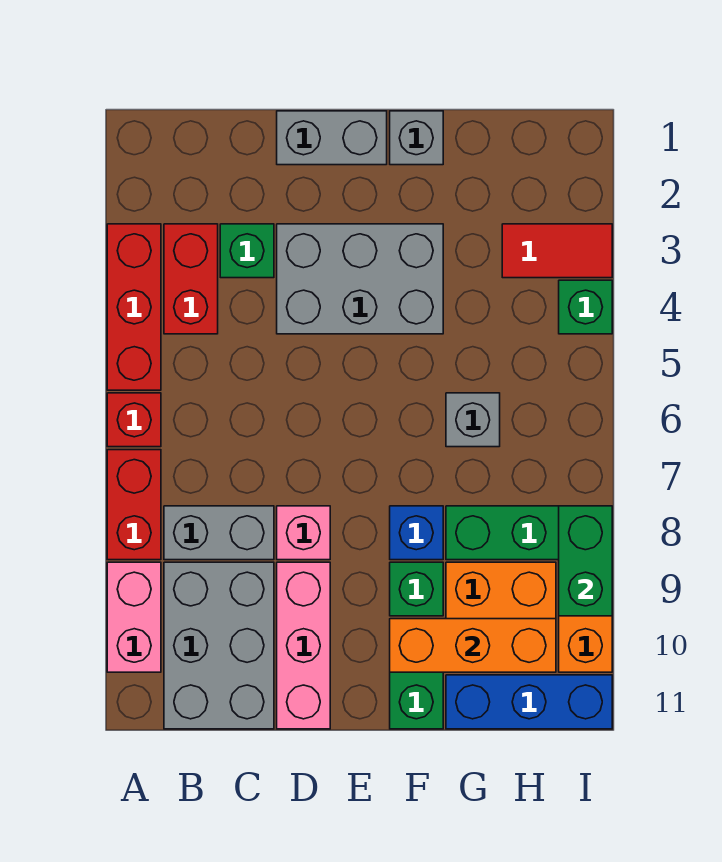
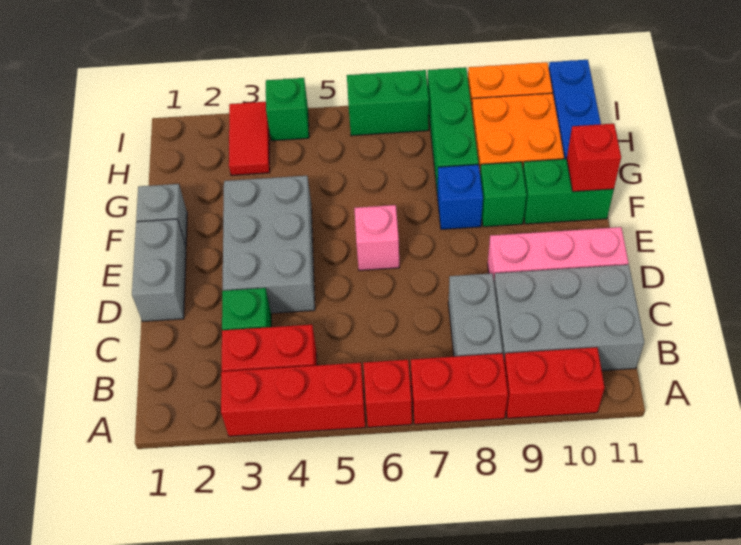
pink 1x2 brick [107,562,161,672] -> red 1x2 brick [504,347,605,418]
pink 1x1 brick [277,506,330,560] -> pink 1x1 brick moved to [354,205,399,270]
orange 1x3 brick [390,619,556,672] -> none
none -> red 1x1 brick [567,124,621,192]
grey 1x1 brick [446,393,500,447] -> none
green 1x2 brick [559,506,612,616] -> green 1x2 brick moved to [347,70,429,136]

